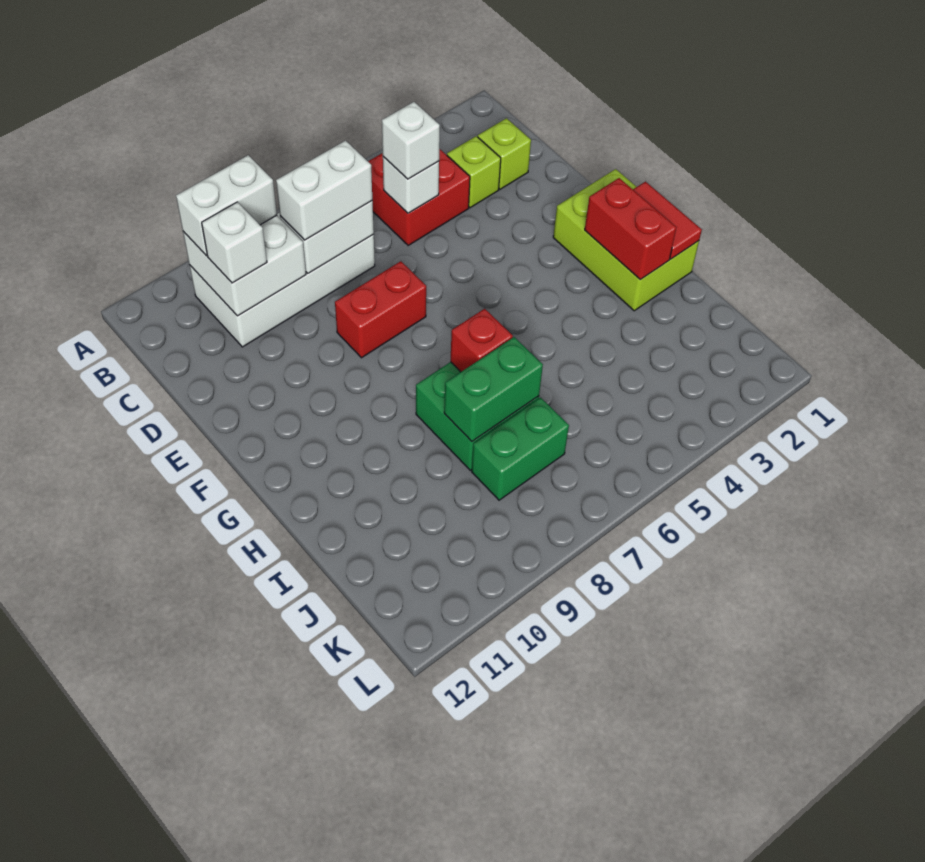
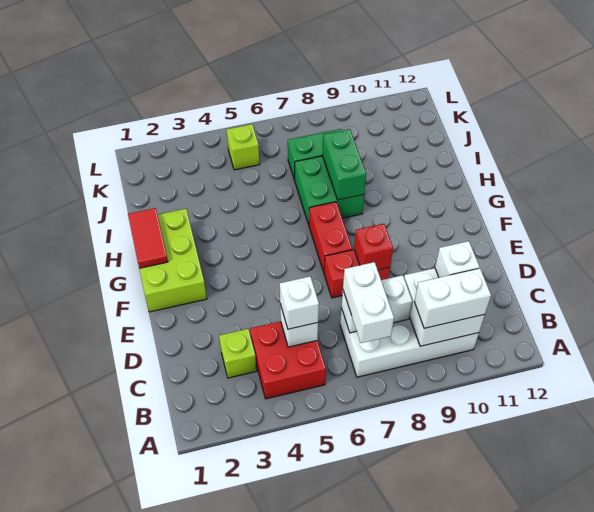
lime 1x1 brick [478,118,531,189] -> lime 1x1 brick moved to [227,124,260,170]
white 1x2 brick [276,141,372,240] -> white 1x2 brick turned to [343,262,394,343]
red 1x2 brick [585,178,676,280] -> red 1x2 brick moved to [309,202,352,272]
red 1x1 brick [451,309,513,372] -> red 1x1 brick moved to [354,224,393,270]
green 1x2 brick [444,337,543,441] -> green 1x2 brick turned to [322,129,366,200]

